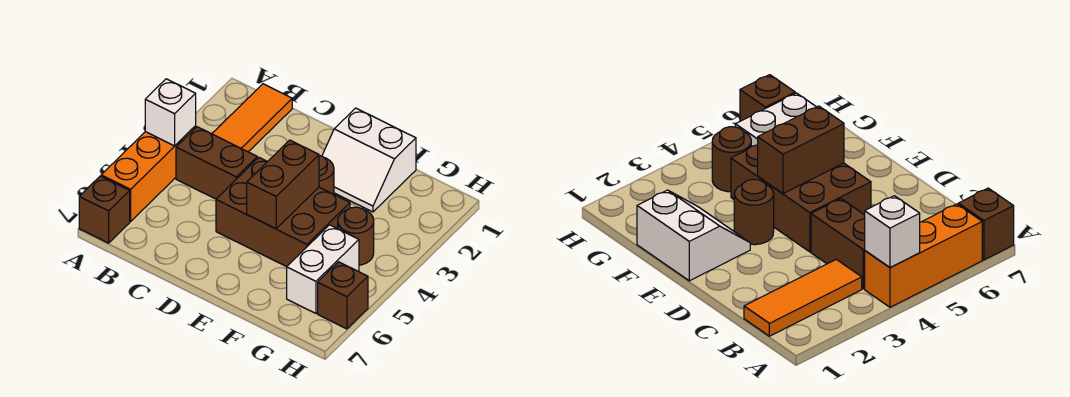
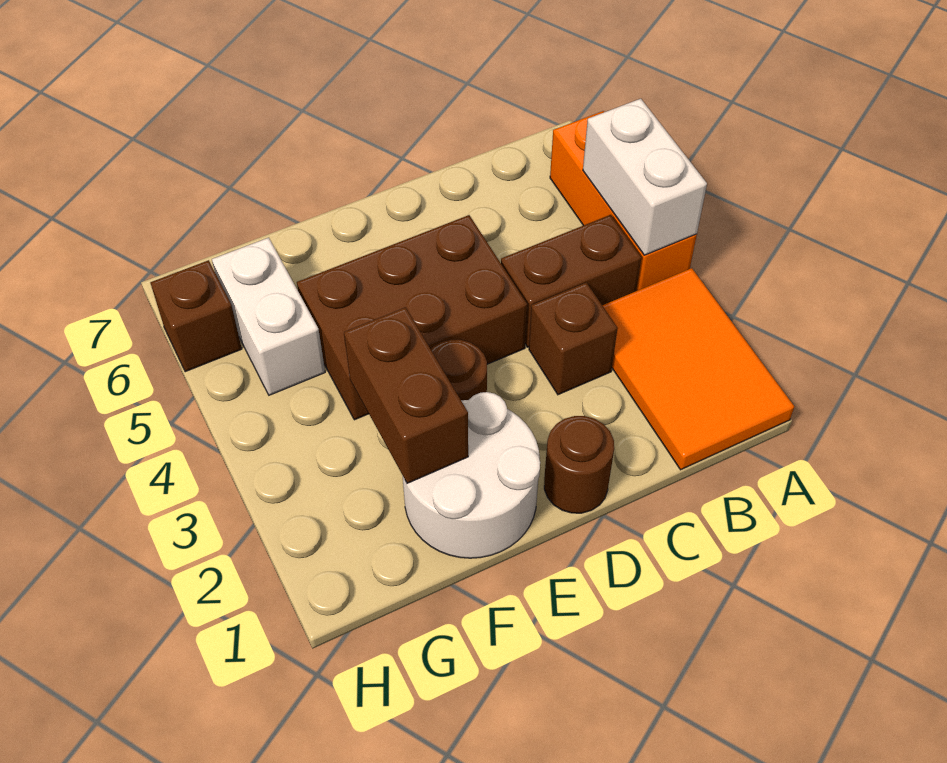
white 1x1 brick [145,79,196,146] -> white 1x2 brick [583,99,707,255]
brown 1x1 brick [79,176,130,243] -> brown 1x1 brick moved to [529,283,618,395]
orange 1x3 tile [212,84,292,152] -> orange 2x3 tile [602,268,794,470]
white 2x2 slope [322,108,416,212] -> white 2x2 round brick [403,392,540,558]
brown 1x2 brick [247,140,319,229] -> brown 1x2 brick moved to [344,307,468,483]
brown 1x1 round brick [338,207,374,265] -> brown 1x1 round brick moved to [544,416,614,513]

